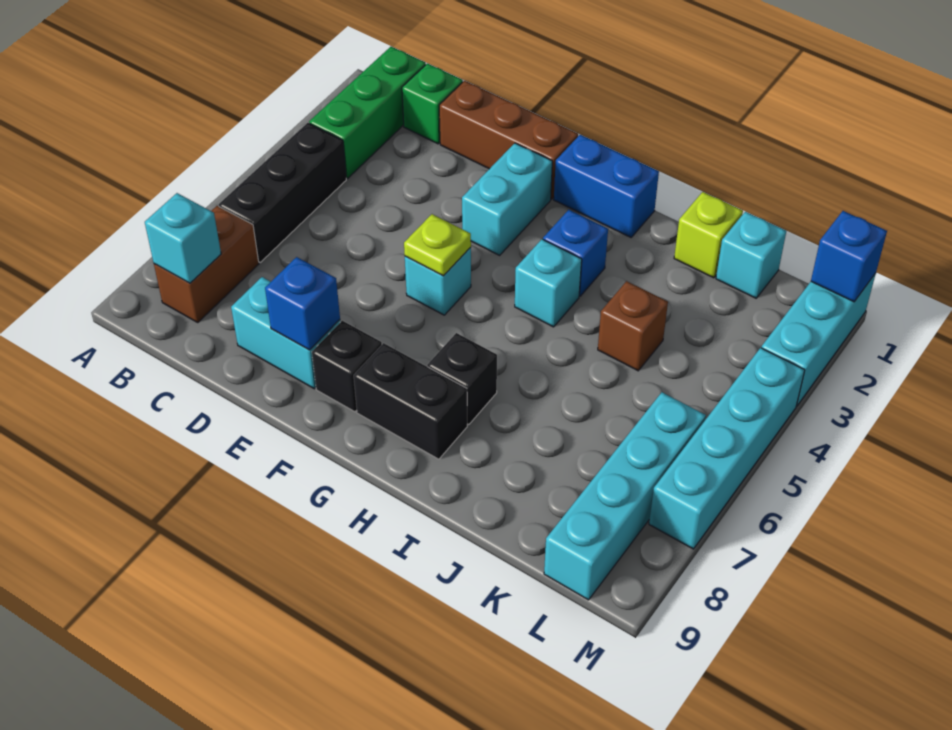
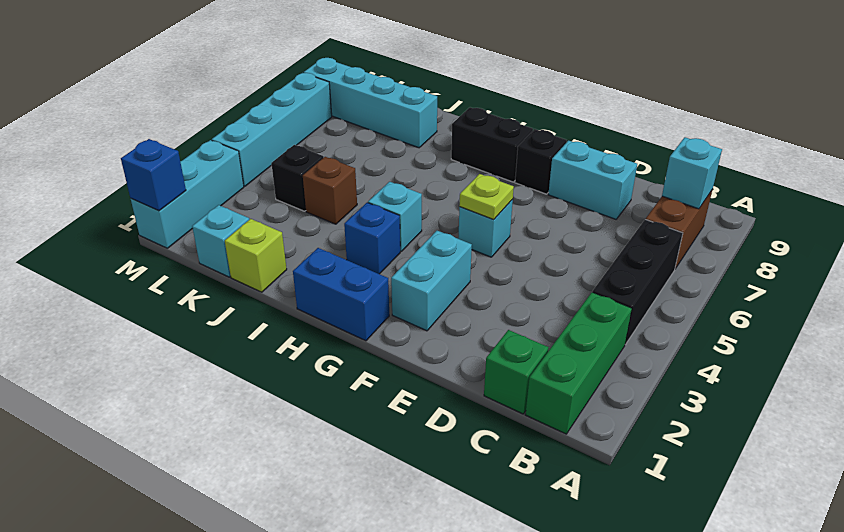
brown 1x3 brick [439,81,578,199] -> none
blue 1x1 brick [265,257,340,350] -> none
black 1x1 brick [427,333,497,425] -> black 1x1 brick moved to [271,145,324,211]
cyan 1x4 brick [544,392,706,600] -> cyan 1x4 brick turned to [304,58,437,148]

